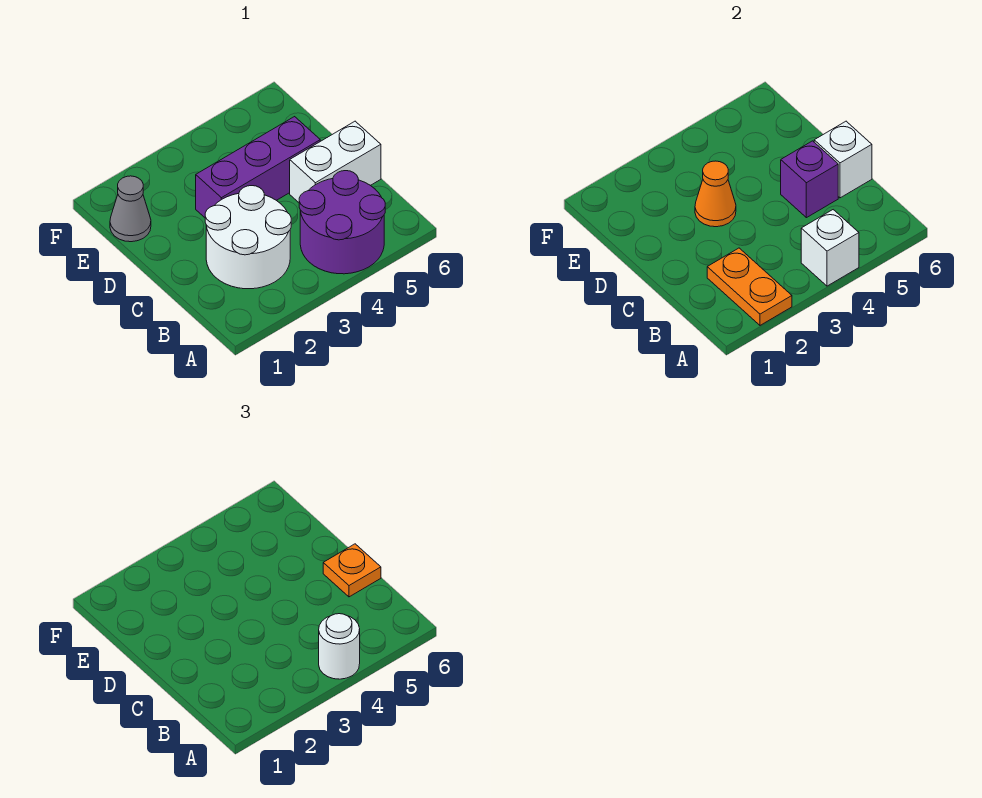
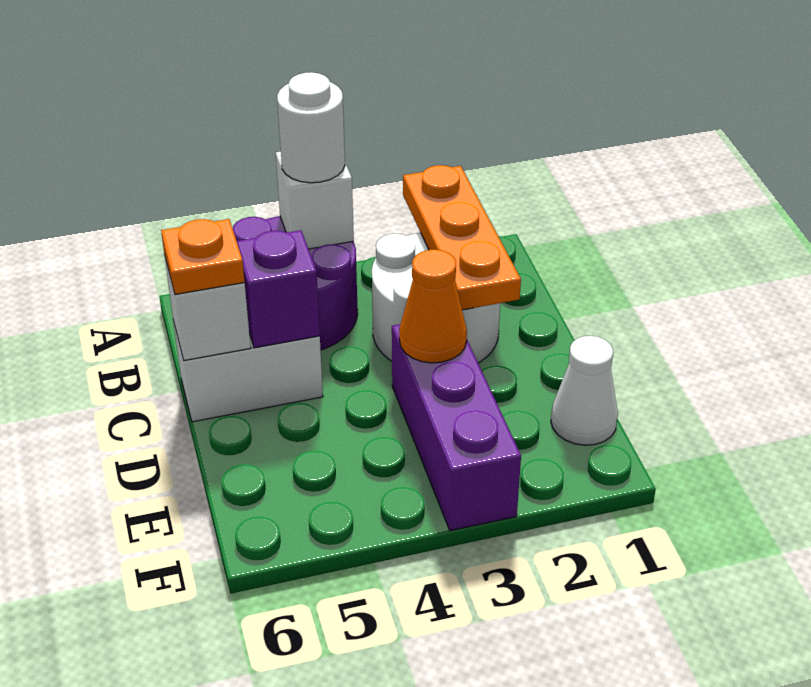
orange 1x2 plate [707,248,792,325] -> orange 1x3 plate [403,165,521,310]
purple 1x3 brick [196,117,320,217] -> purple 1x3 brick turned to [392,324,521,531]
grey 1x1 cone [110,176,151,242] -> white 1x1 cone [551,336,618,445]

